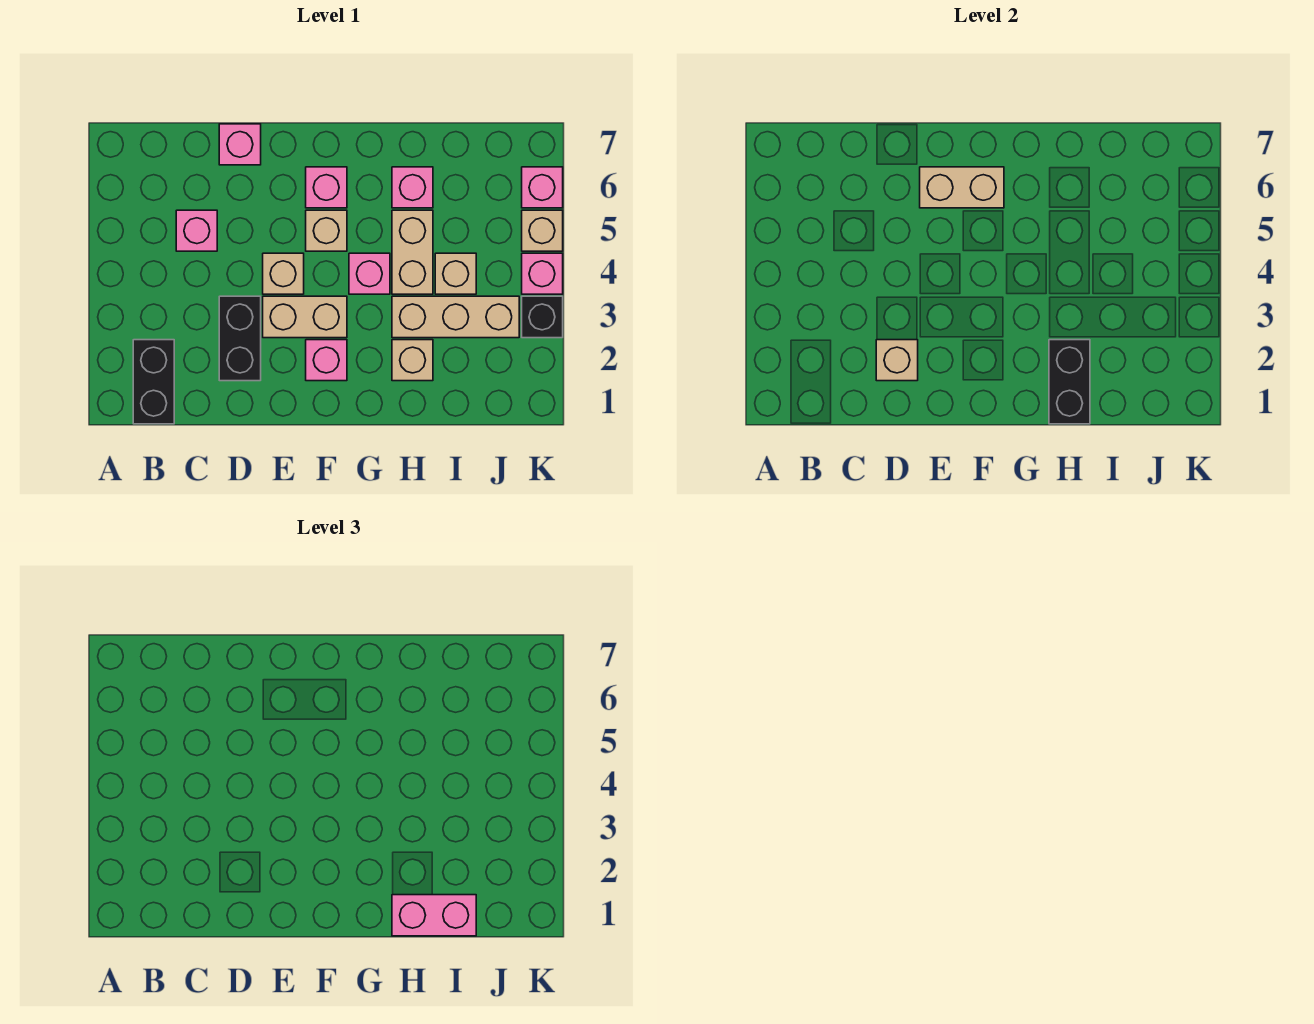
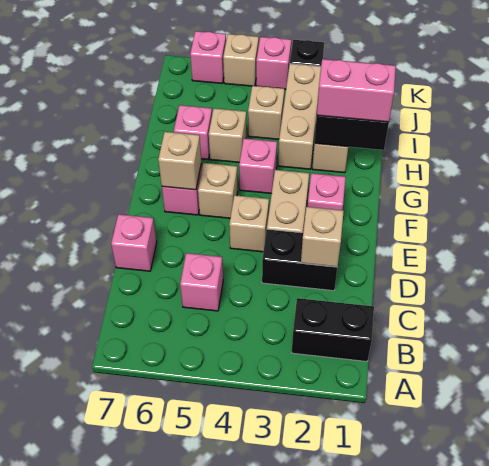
tan 1x2 brick [920,167,1004,208] -> tan 1x1 brick [158,132,201,190]
pink 1x2 brick [392,895,476,936] -> pink 1x2 brick turned to [317,59,396,122]
tan 1x2 brick [392,210,433,294] -> tan 1x1 brick [209,108,246,163]

